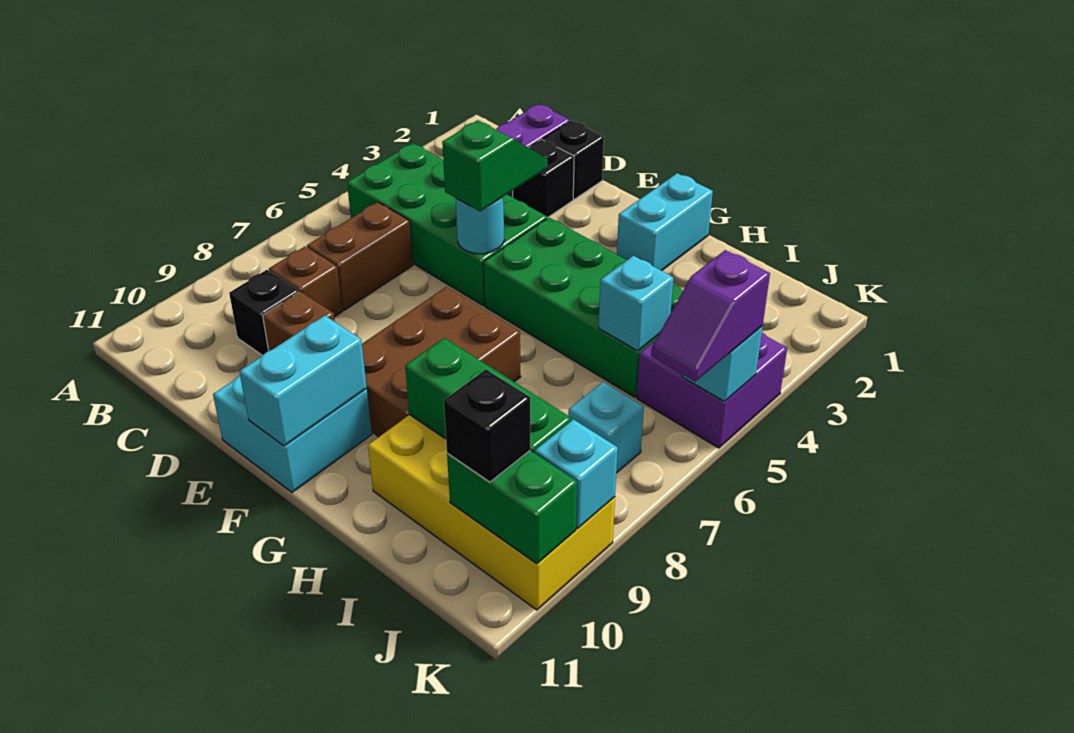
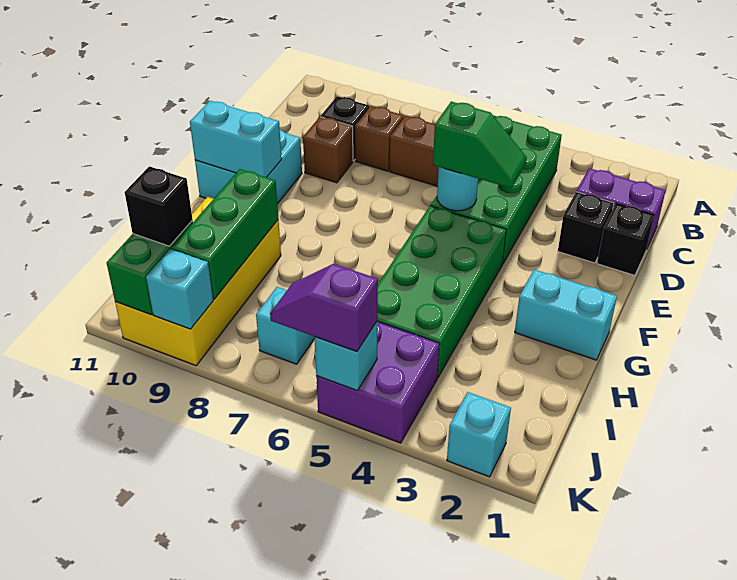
brown 2x3 brick [362,287,520,437] -> none
cyan 1x1 brick [599,256,673,351] -> cyan 1x1 brick moved to [447,392,511,477]

